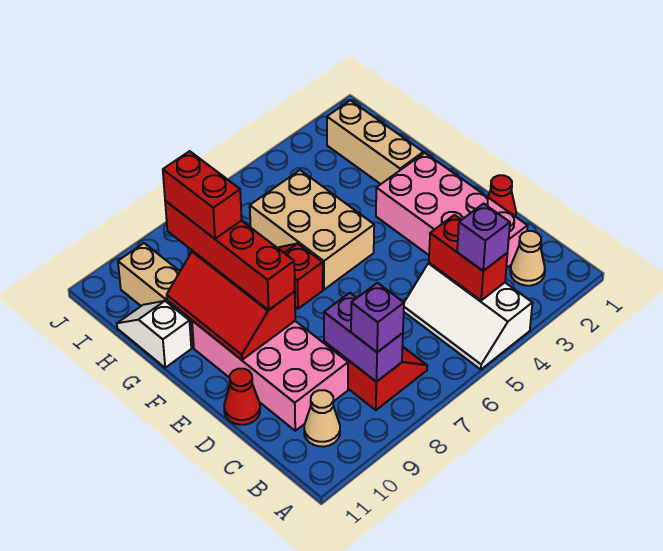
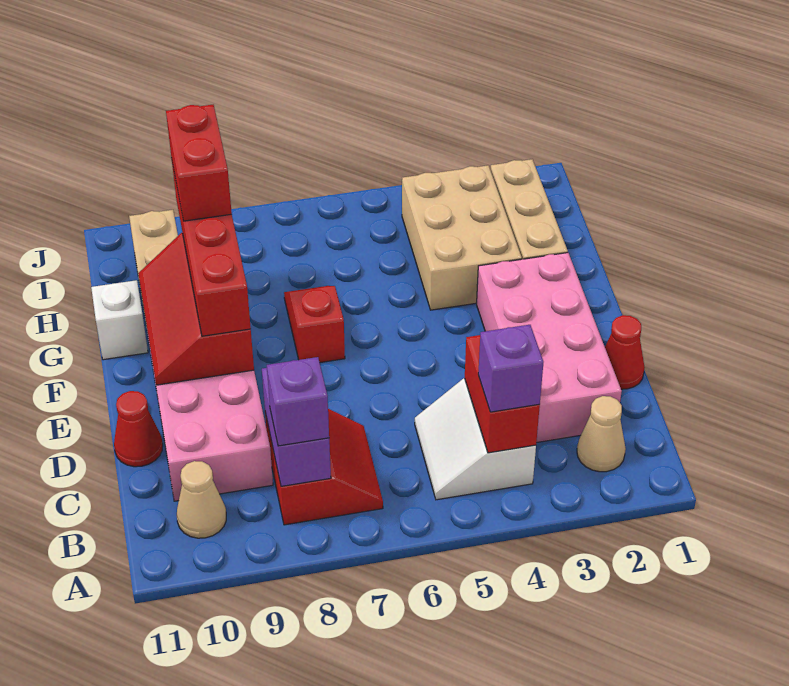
white 2x3 slope [404,263,532,370] -> white 2x2 slope [415,378,536,500]
tan 2x3 brick [250,170,374,290] -> tan 2x3 brick moved to [402,165,522,310]

